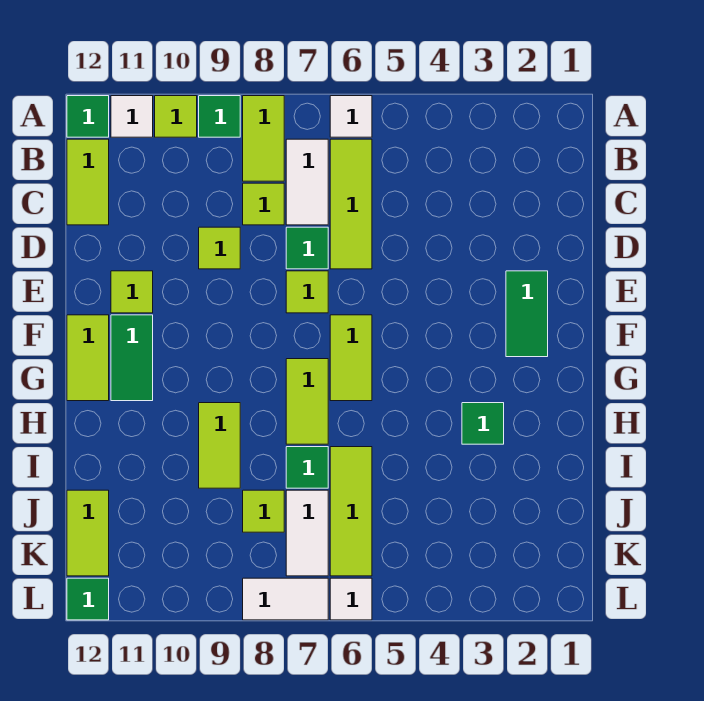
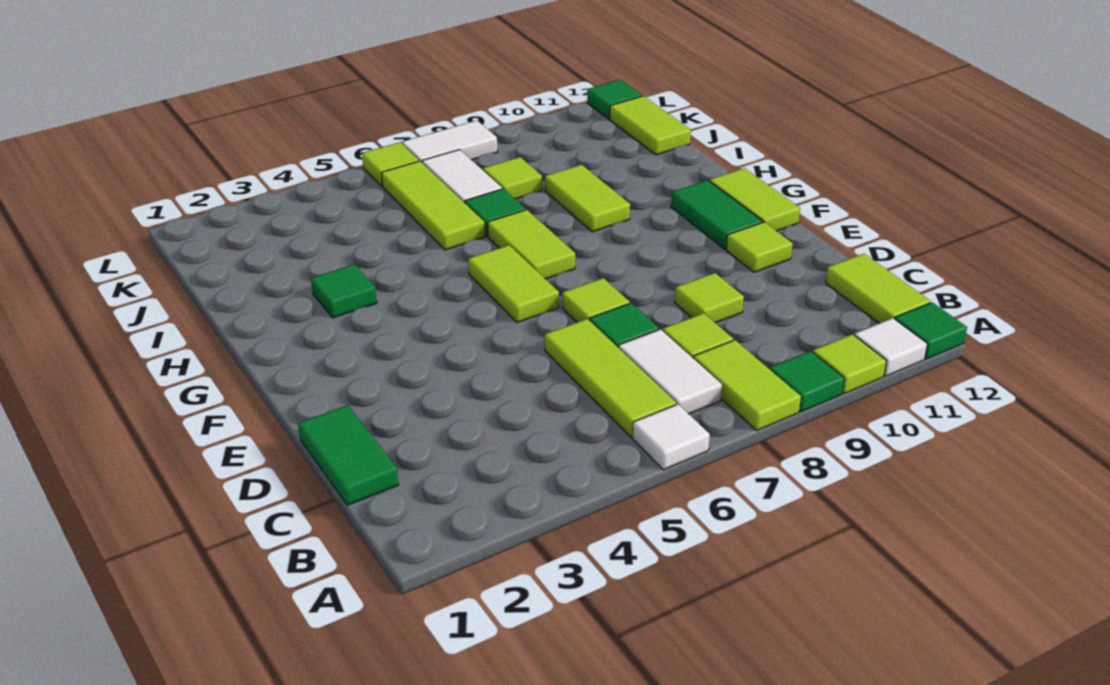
green 1x2 tile [506,271,548,357] -> green 1x2 tile moved to [298,405,399,505]
white 1x1 tile [330,578,372,620] -> lime 1x1 tile [362,142,419,186]

